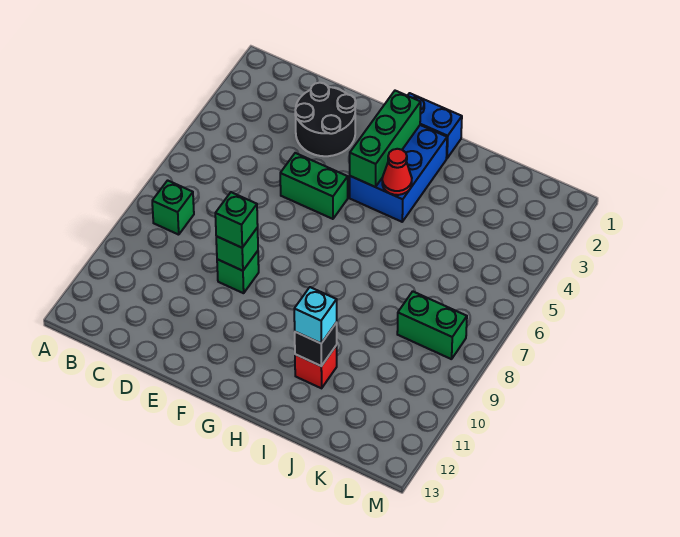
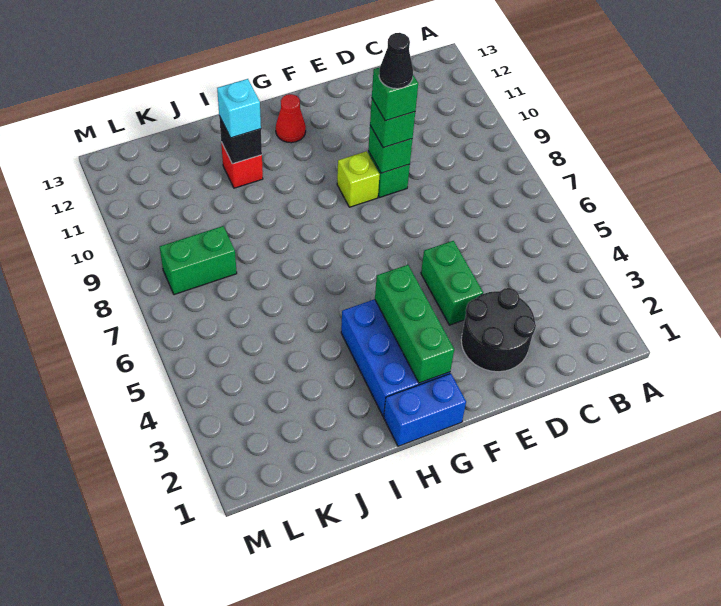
green 1x1 brick [152,180,194,235] -> green 1x1 brick moved to [372,67,418,121]
green 1x2 brick [280,153,348,219] -> green 1x2 brick turned to [421,241,483,325]
none -> black 1x1 cone [379,33,413,89]
none -> lime 1x1 brick [337,151,380,207]
red 1x1 cone [382,149,412,195] -> red 1x1 cone moved to [276,94,306,143]

